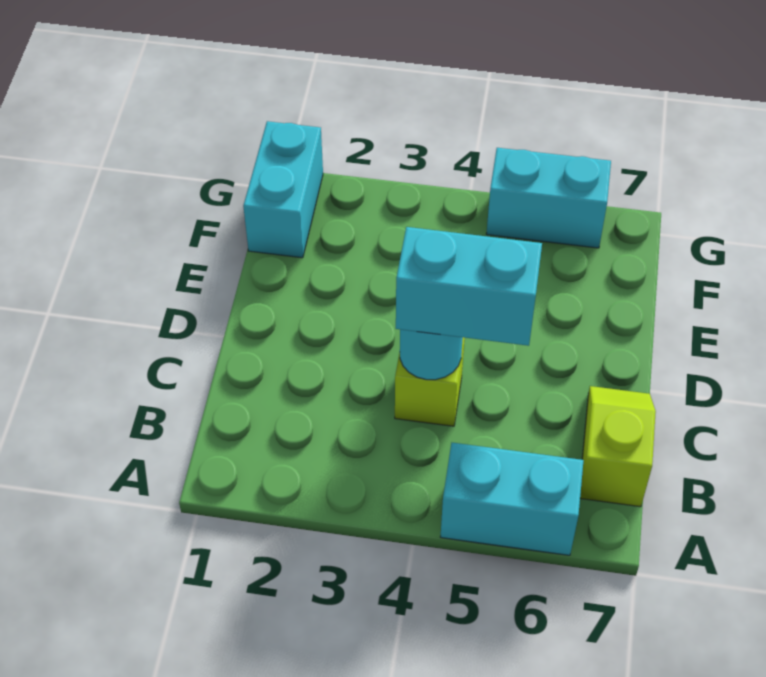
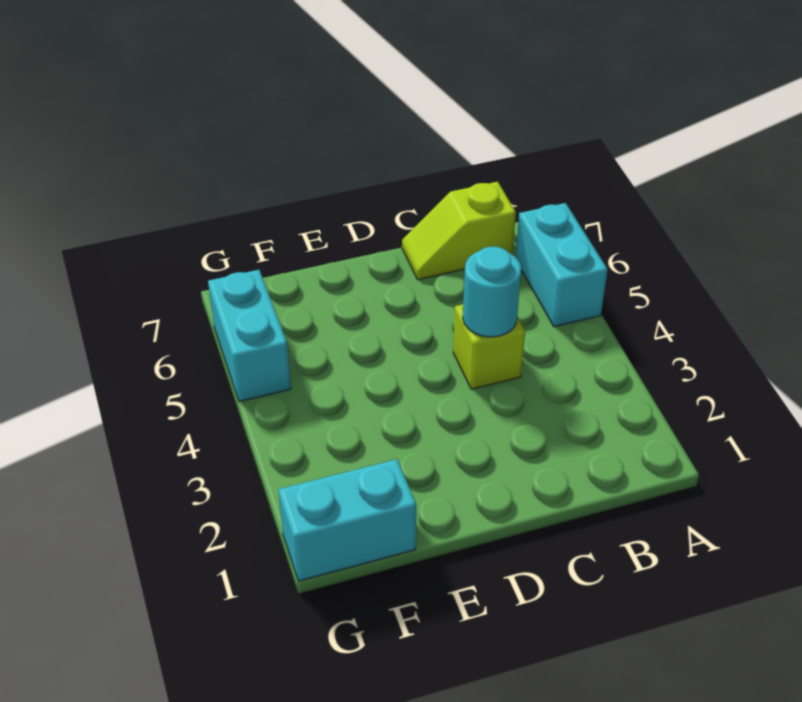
cyan 1x2 brick [396,227,542,346] -> none

